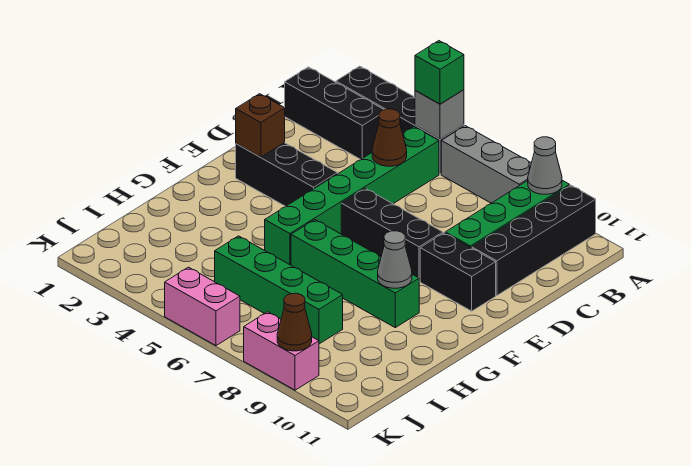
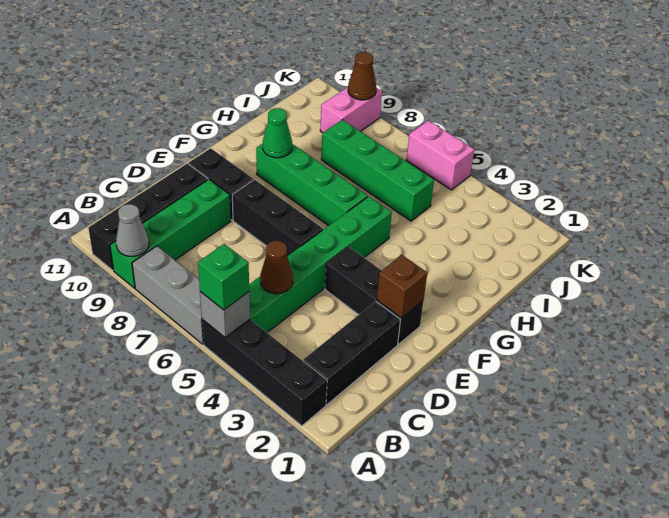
black 1x3 brick [285,67,384,159] -> black 1x3 brick turned to [303,301,400,404]
grey 1x1 cone [378,231,412,288] -> green 1x1 cone [263,108,292,158]
pink 1x2 brick [244,312,319,390] -> pink 1x2 brick turned to [320,87,382,133]

